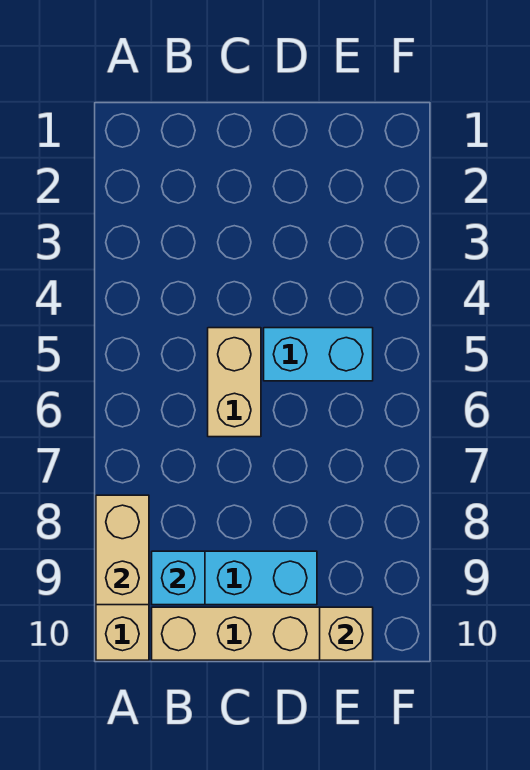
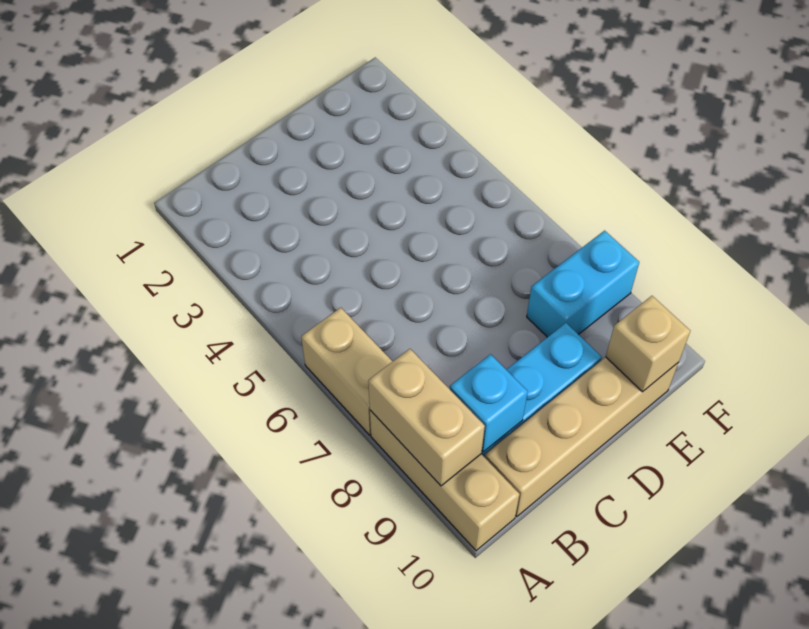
tan 1x2 brick [208,328,261,437] -> tan 1x2 brick moved to [301,308,393,435]
cyan 1x2 brick [264,328,373,381] -> cyan 1x2 brick moved to [527,231,639,337]

